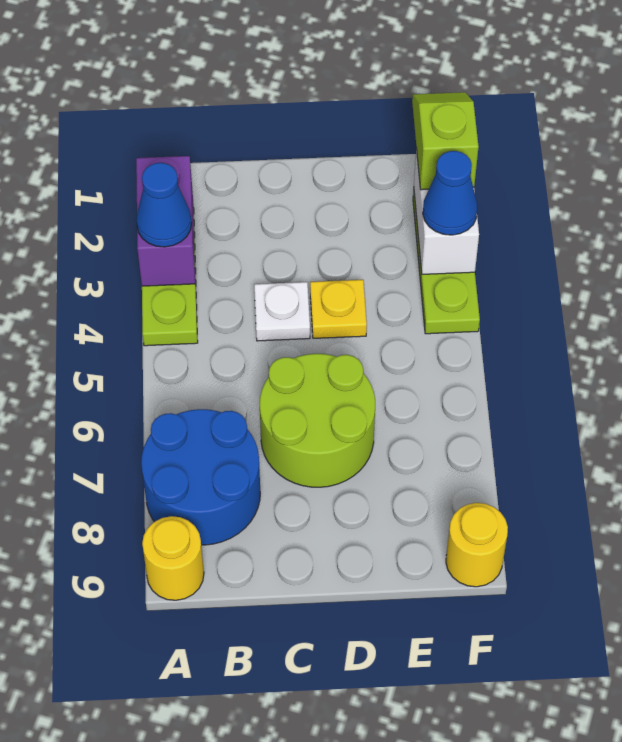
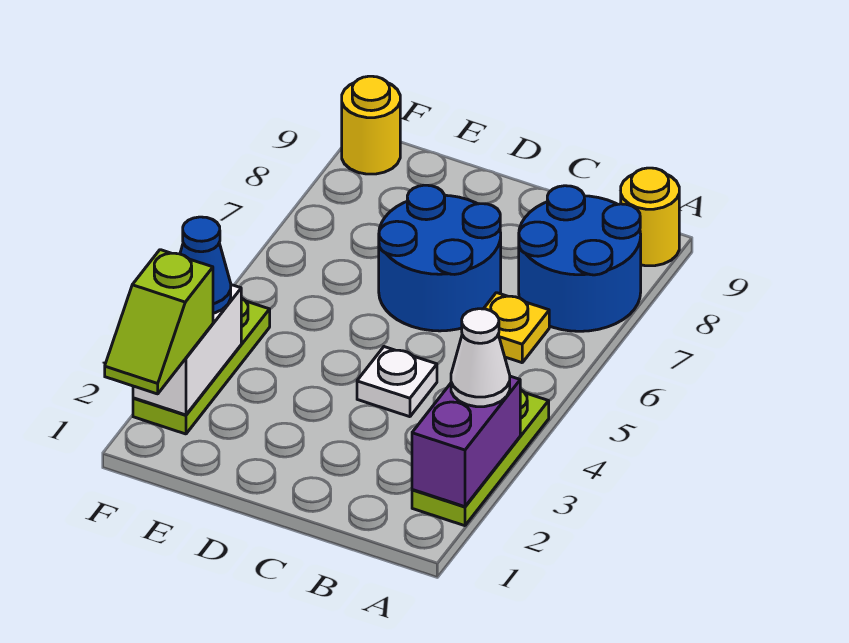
blue 1x1 cone [136,163,192,247] -> white 1x1 cone [451,309,510,407]
lime 2x2 round brick [260,354,375,487] -> blue 2x2 round brick [379,185,501,331]
yellow 1x1 plate [310,280,367,338] -> yellow 1x1 plate moved to [484,293,549,363]

